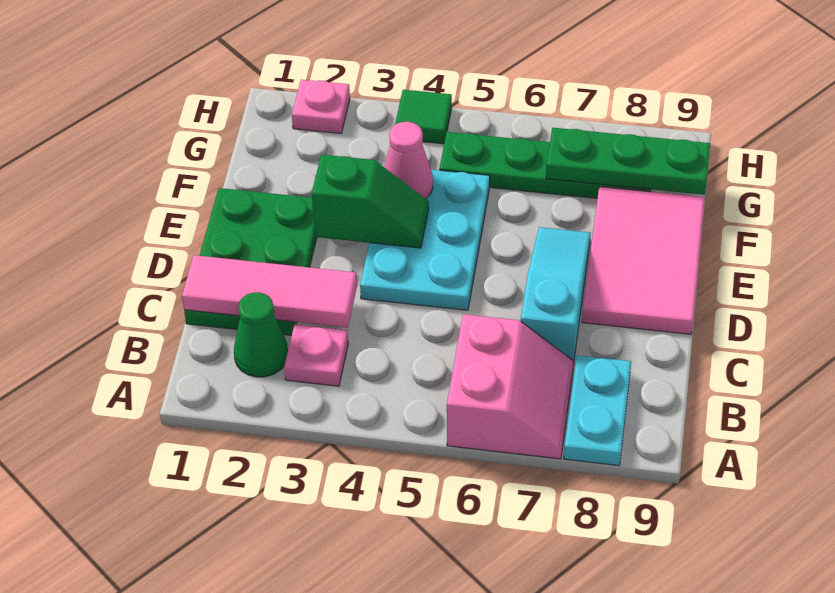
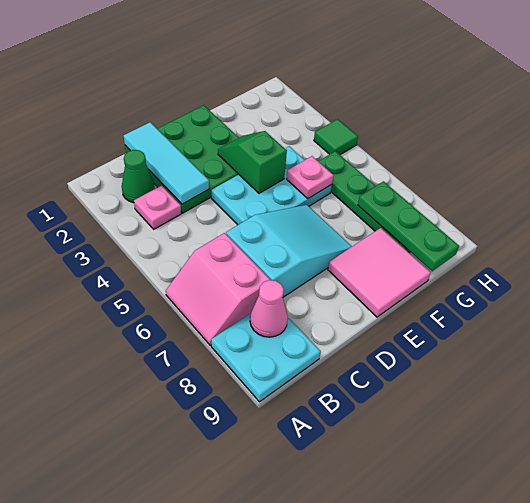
pink 2x2 slope [447,314,573,459] -> pink 2x2 slope turned to [166,233,270,345]
cyan 1x2 plate [564,355,631,466] -> cyan 2x2 plate [211,313,321,402]
green 2x3 plate [184,188,317,335] -> green 3x3 plate [125,105,239,213]
pink 1x3 tile [182,255,357,328] -> cyan 1x3 tile [124,122,209,204]
cyan 1x3 slope [521,227,591,365] -> cyan 2x3 slope [226,205,352,297]
pink 2x3 tile [582,187,705,334] -> pink 2x2 tile [328,228,431,317]
green 1x2 slope [312,155,429,248] -> green 1x2 slope turned to [218,131,287,193]
pink 1x1 cone [384,122,433,199] -> pink 1x1 cone moved to [250,280,288,337]
pink 1x1 plate [292,80,350,133] -> pink 1x1 plate moved to [287,156,334,199]

